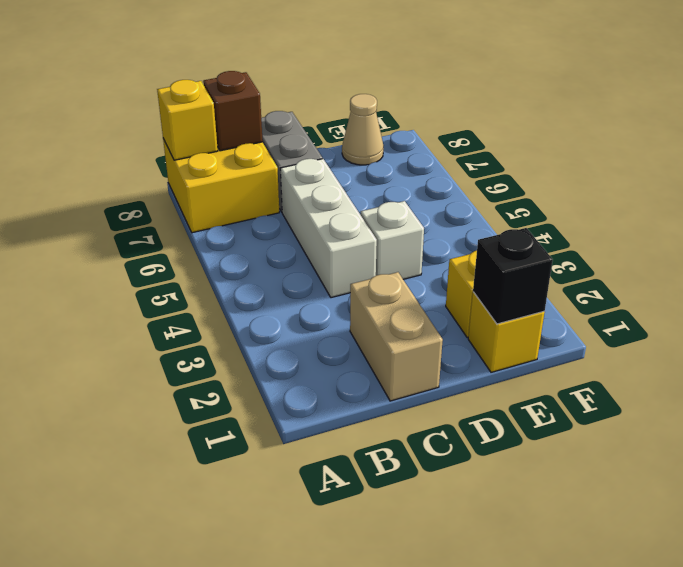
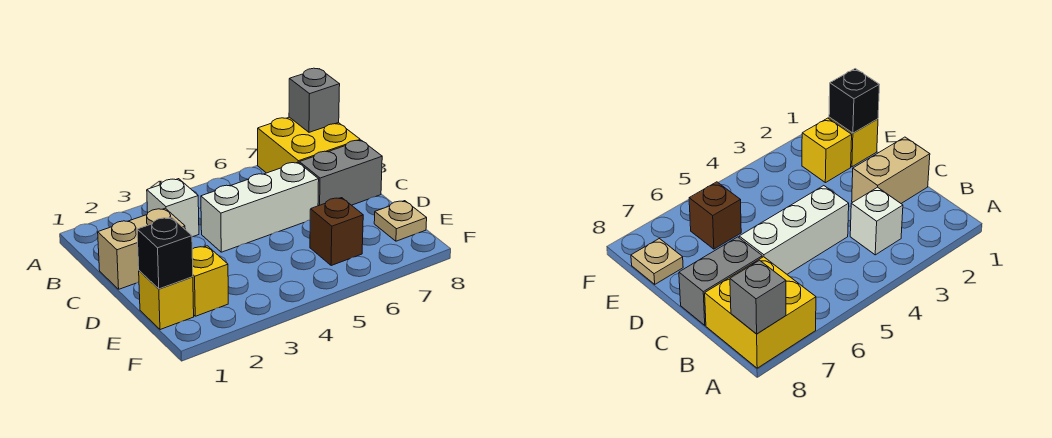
yellow 1x1 brick [157,80,218,160] -> grey 1x1 brick [289,68,340,132]
brown 1x1 brick [203,71,263,151] -> brown 1x1 brick moved to [310,198,363,266]
white 1x1 brick [361,201,424,279] -> white 1x1 brick moved to [147,179,199,237]
tan 1x1 cone [342,94,384,165] -> tan 1x1 plate [374,201,427,241]

